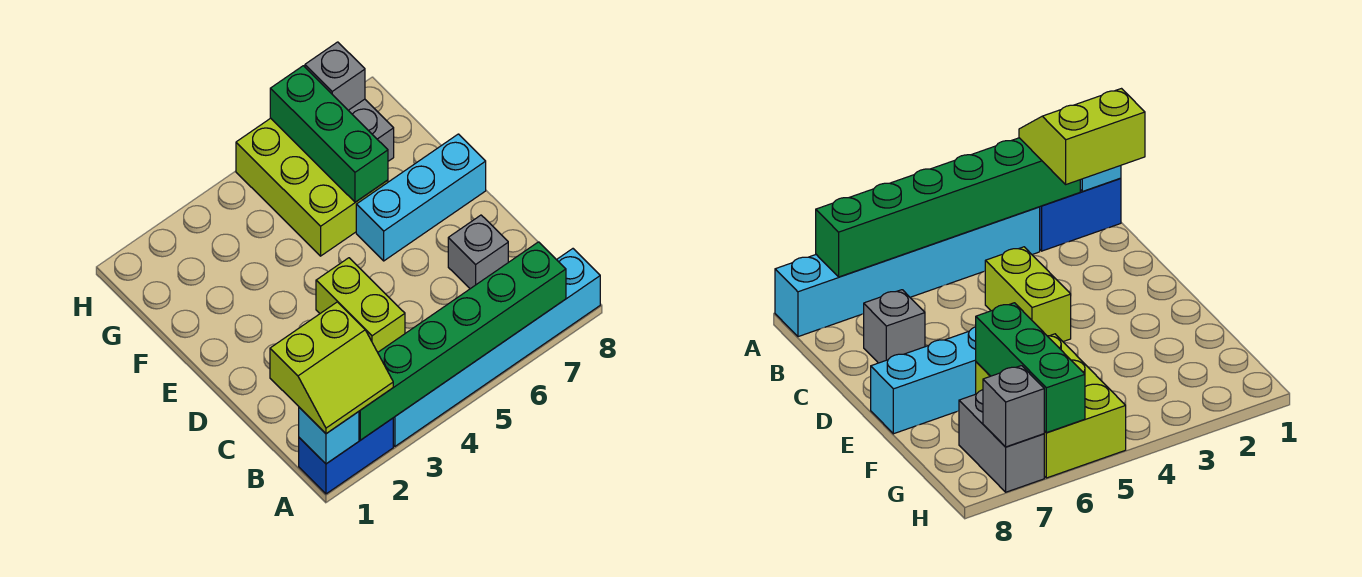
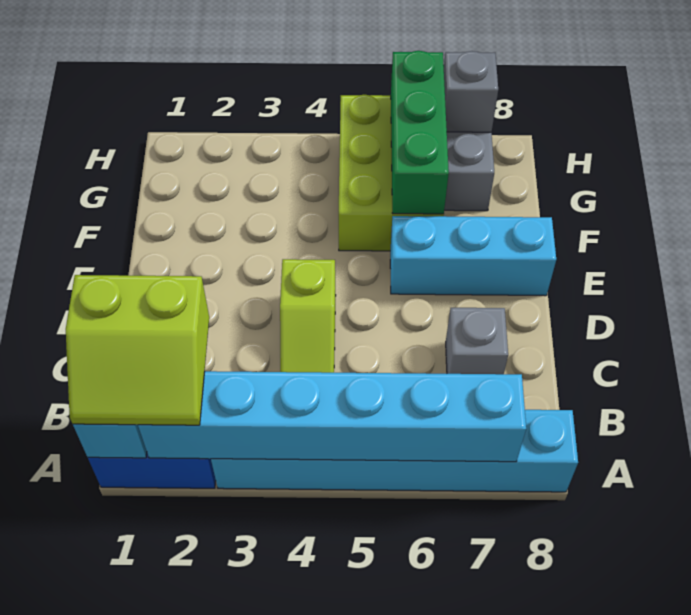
green 1x6 brick [359,242,566,440] -> cyan 1x6 brick [138,371,526,462]
lime 1x2 brick [316,258,405,352] -> lime 1x2 slope [280,259,336,373]

